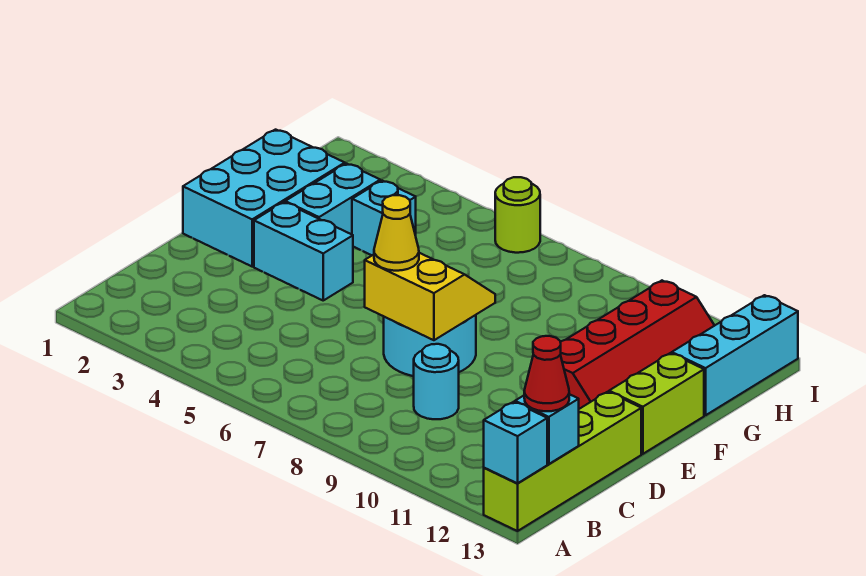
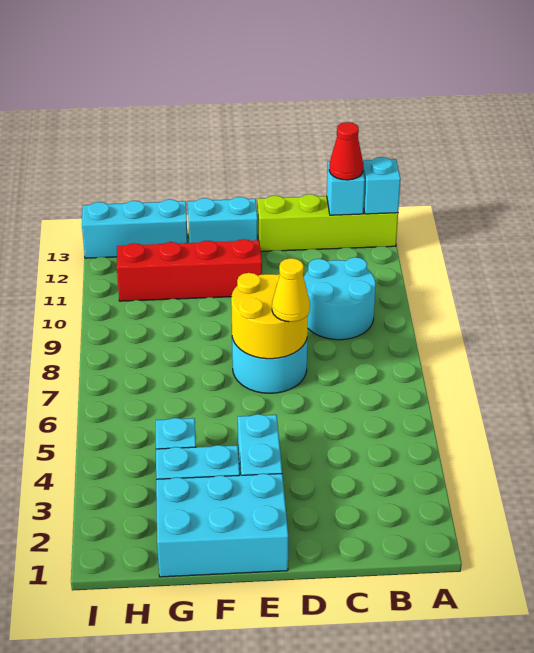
cyan 1x1 round brick [414,344,459,419] -> cyan 2x2 round brick [304,257,376,340]
yellow 2x2 slope [365,253,495,340] -> yellow 2x2 round brick [231,273,308,359]
lime 1x2 brick [609,353,704,454] -> cyan 1x2 brick [188,197,258,243]
lime 1x1 round brick [495,177,540,253] -> none

